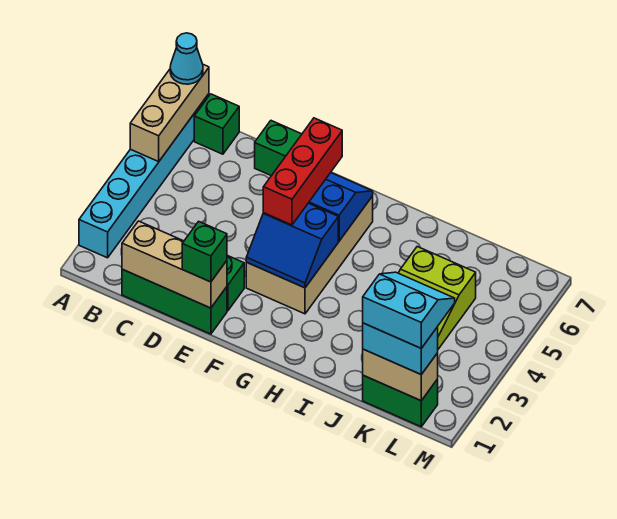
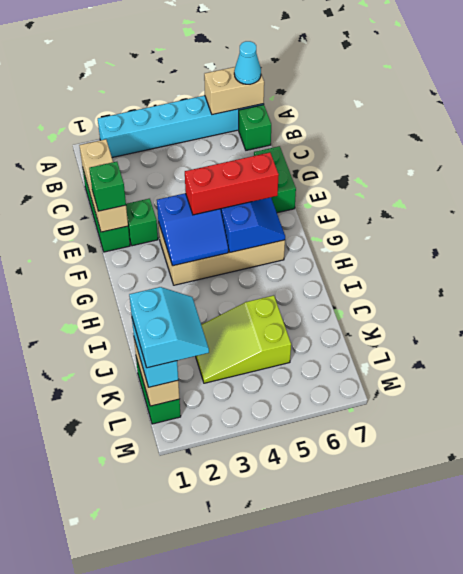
tan 1x3 brick [130,65,209,162] -> tan 1x2 brick [204,67,264,115]
blue 2x2 slope [246,203,338,288] -> blue 2x2 slope turned to [157,193,228,266]

